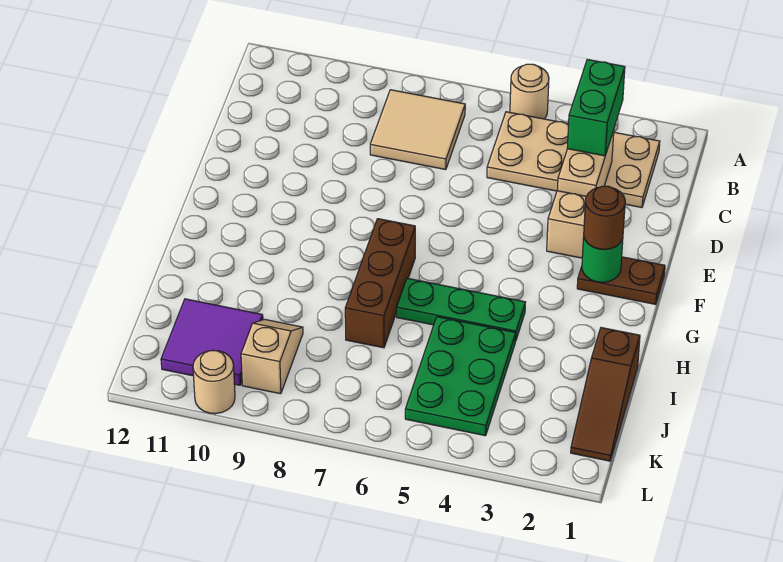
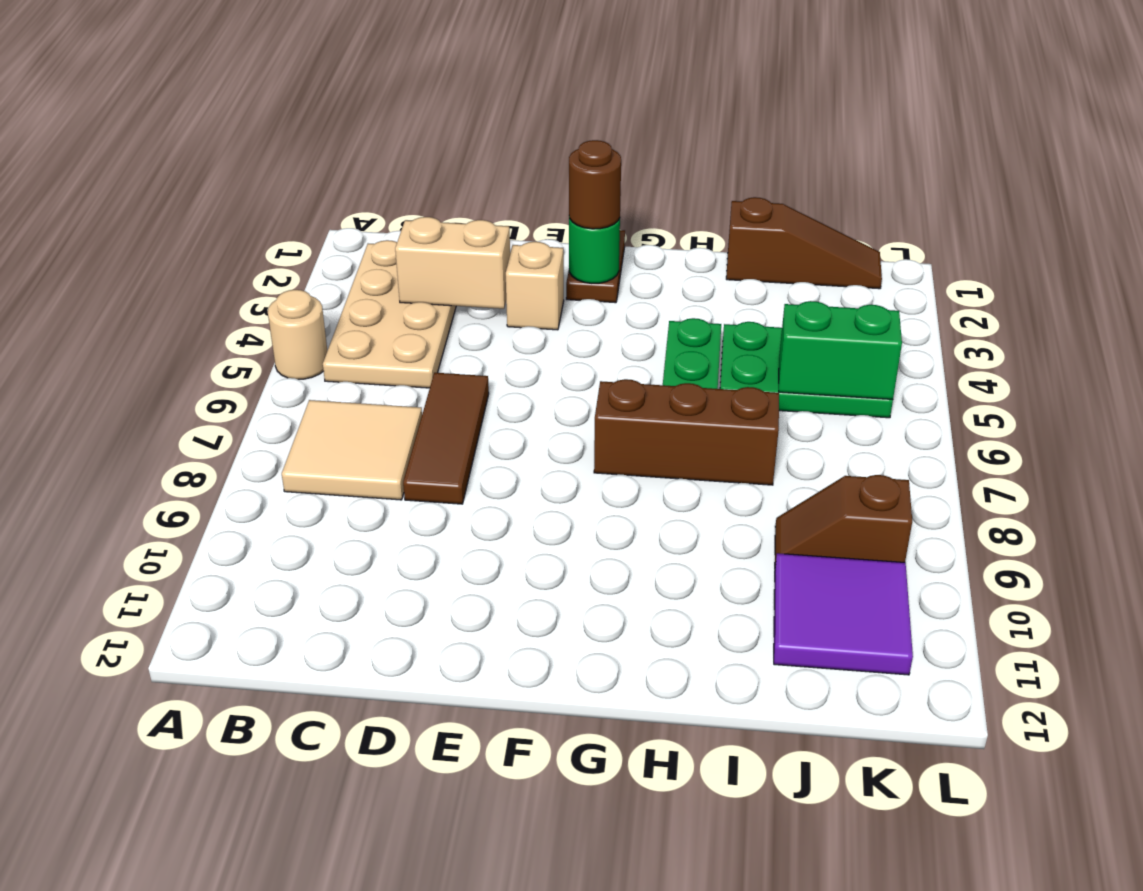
green 1x2 brick [567,60,625,156] -> green 1x2 brick moved to [779,301,902,399]
none -> brown 1x3 tile [403,373,489,504]
tan 1x2 slope [241,320,303,394] -> brown 1x2 slope [775,475,912,564]
tan 1x1 round brick [193,350,235,414] -> none

